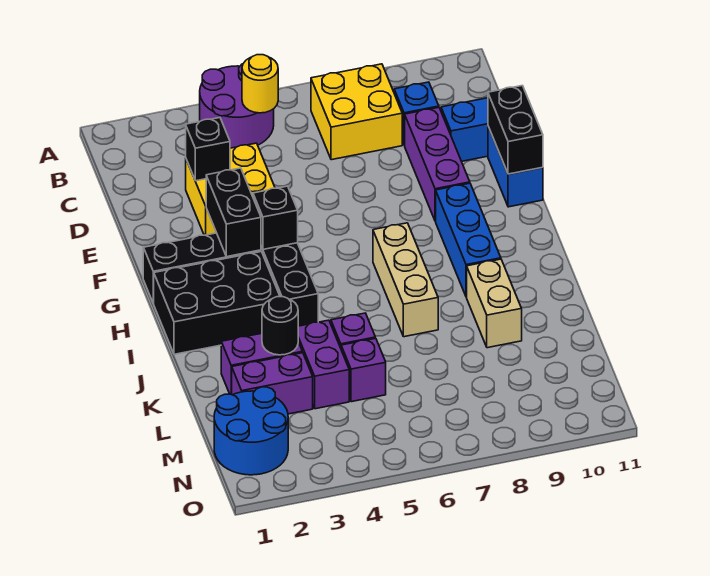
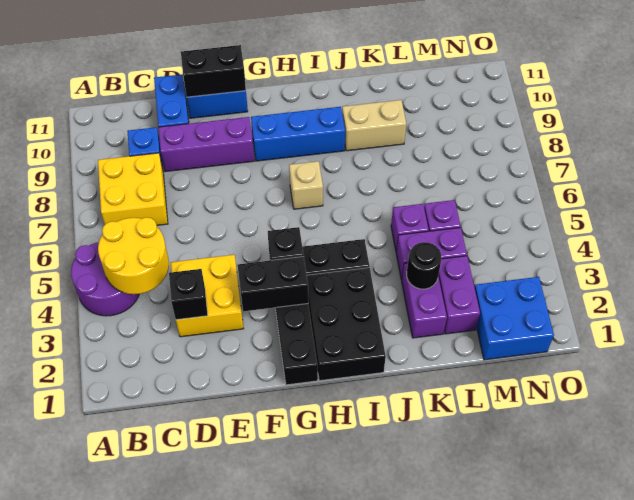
yellow 1x1 round brick [242,55,278,113] -> yellow 2x2 round brick [98,217,169,294]
tan 1x3 brick [373,223,438,337] -> tan 1x1 brick [289,161,323,209]
blue 2x2 round brick [214,387,288,475] -> blue 2x2 brick [475,277,554,360]

